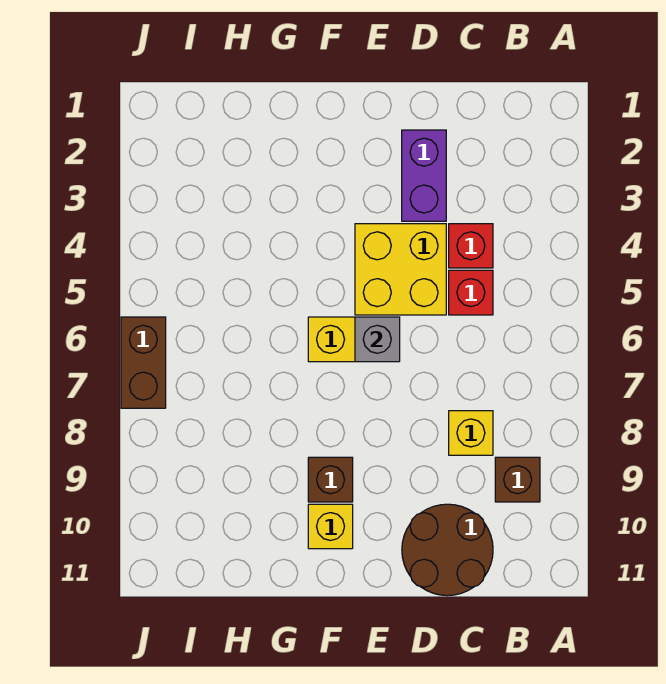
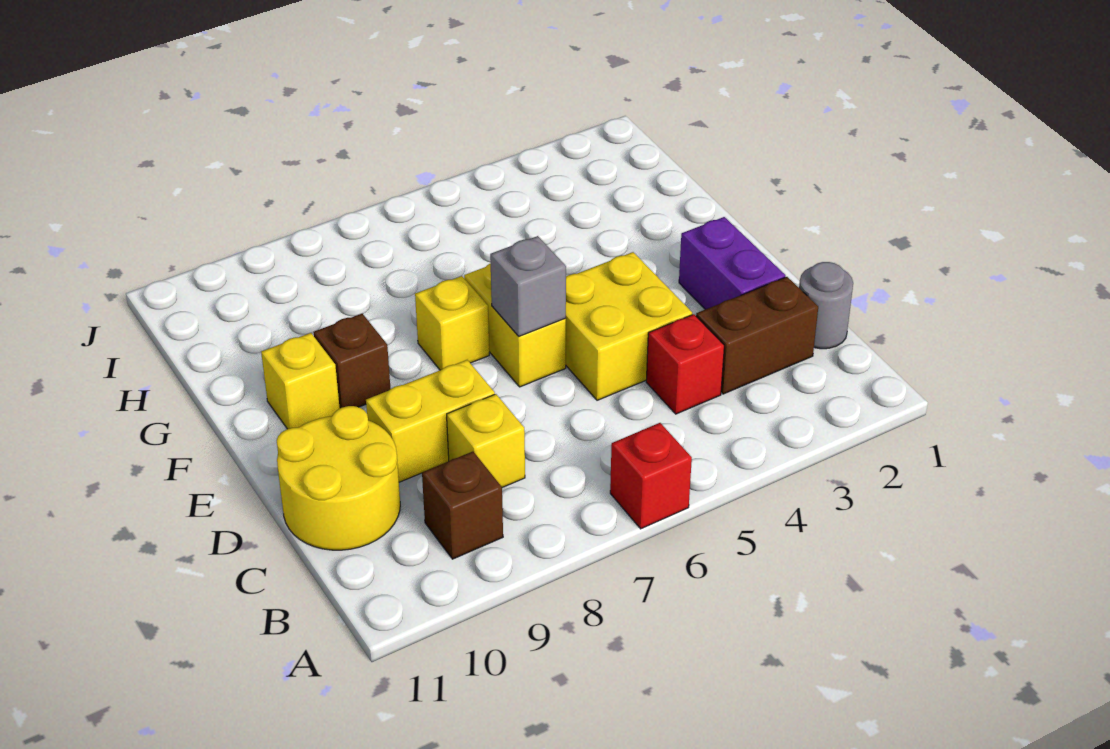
none -> grey 1x1 round brick [799,262,853,349]
red 1x1 brick [449,270,493,315] -> red 1x1 brick moved to [610,423,692,529]
brown 2x2 round brick [402,504,493,596] -> yellow 2x2 round brick [277,406,400,550]
purple 1x2 brick [402,130,446,221] -> purple 1x2 brick turned to [679,217,786,309]
none -> yellow 1x2 brick [366,360,495,482]
none -> yellow 1x1 brick [415,276,489,370]
brown 1x2 brick [121,317,166,408] -> brown 1x2 brick moved to [696,277,818,394]

